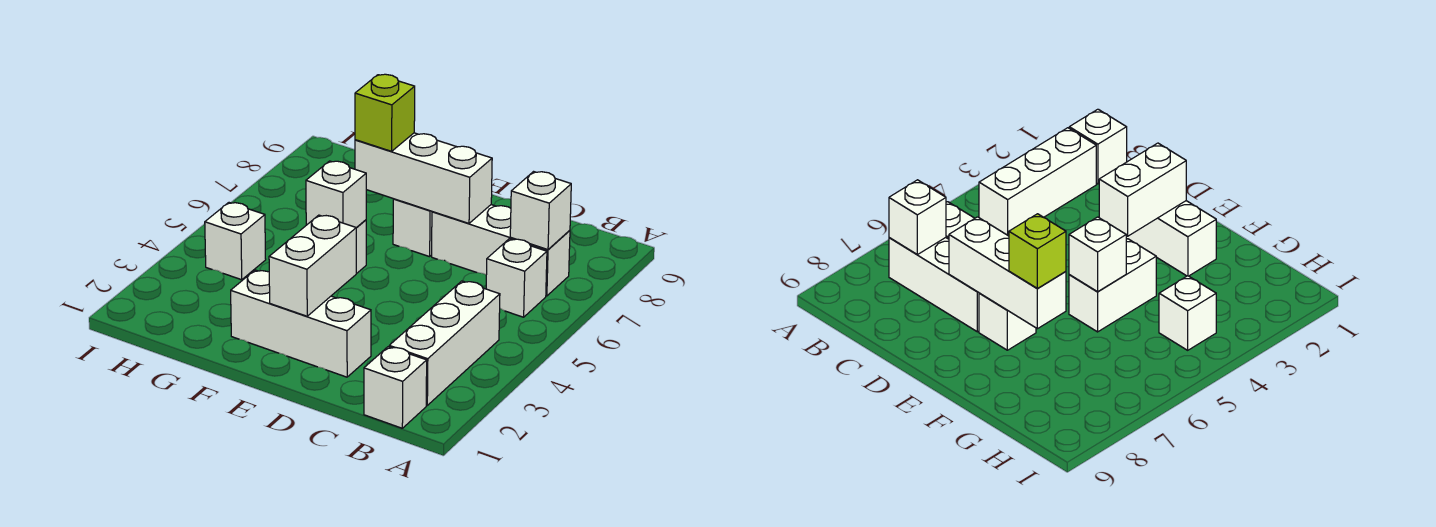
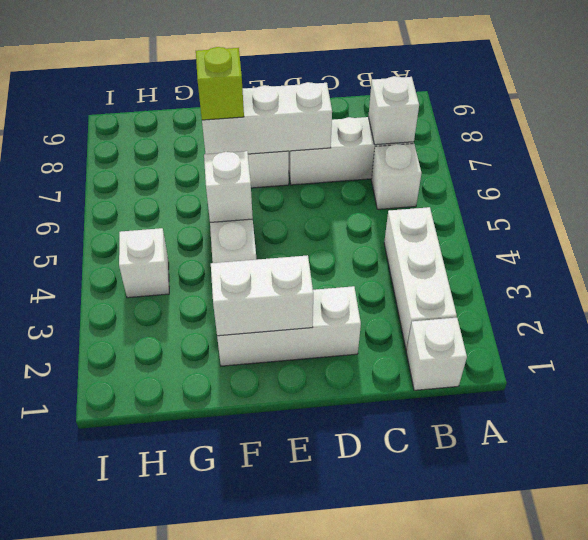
white 1x2 brick [269,215,356,316] -> white 1x2 brick turned to [211,255,313,336]

